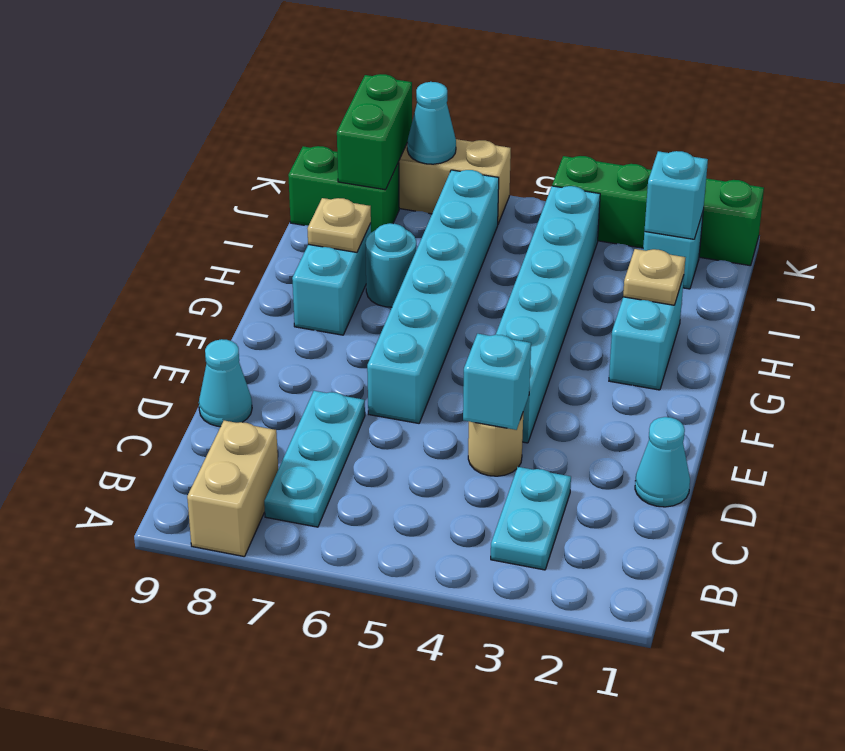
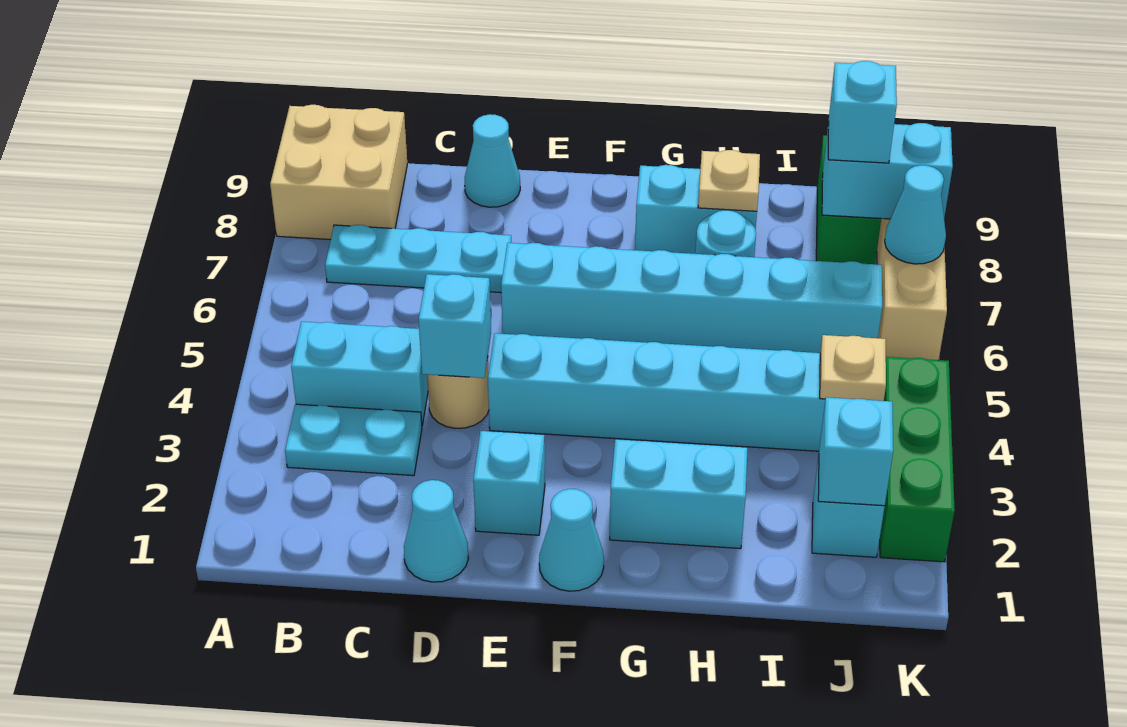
tan 1x2 brick [187,421,278,557] -> tan 2x2 brick [270,105,407,240]
none -> cyan 1x2 brick [291,322,428,425]
none -> cyan 1x1 brick [473,431,545,535]
none -> cyan 1x1 cone [539,489,604,591]
tan 1x1 plate [623,249,685,305] -> tan 1x1 plate moved to [820,335,886,401]
green 1x2 brick [337,74,412,190] -> cyan 1x2 brick [822,121,953,219]
none -> cyan 1x1 brick [828,61,897,163]
green 1x4 brick [552,156,764,266] -> green 1x3 brick [880,357,955,562]

